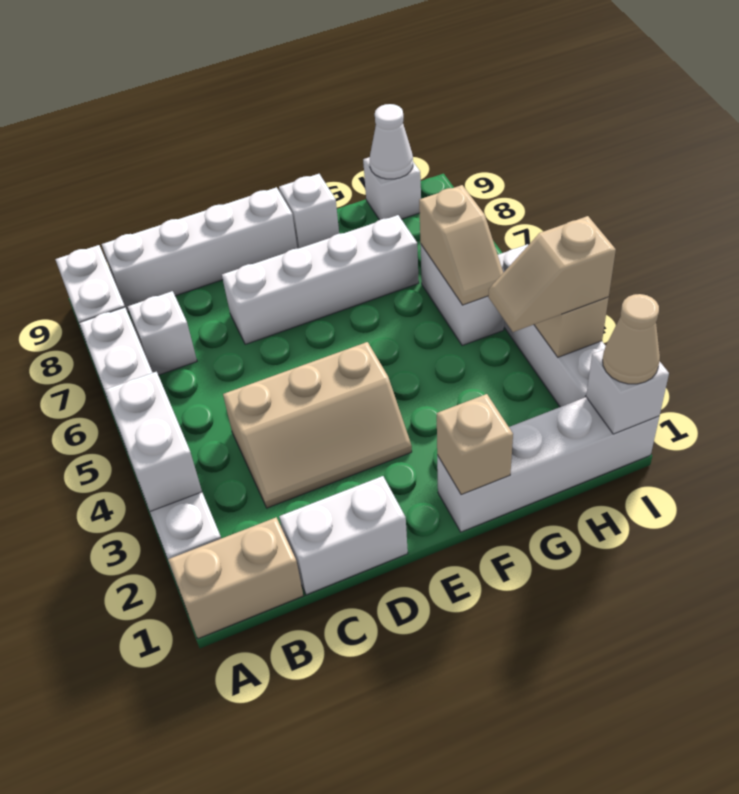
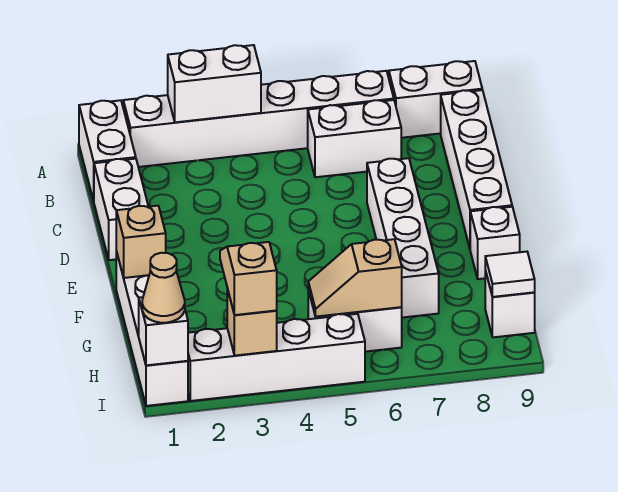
tan 1x2 brick [168,517,303,639] -> white 1x2 brick [79,100,136,201]
white 1x1 brick [128,291,197,375] -> white 1x2 brick [308,100,401,177]
tan 2x3 slope [223,342,412,508] -> none
white 1x1 cone [370,104,413,179] -> white 1x1 tile [485,252,535,297]

